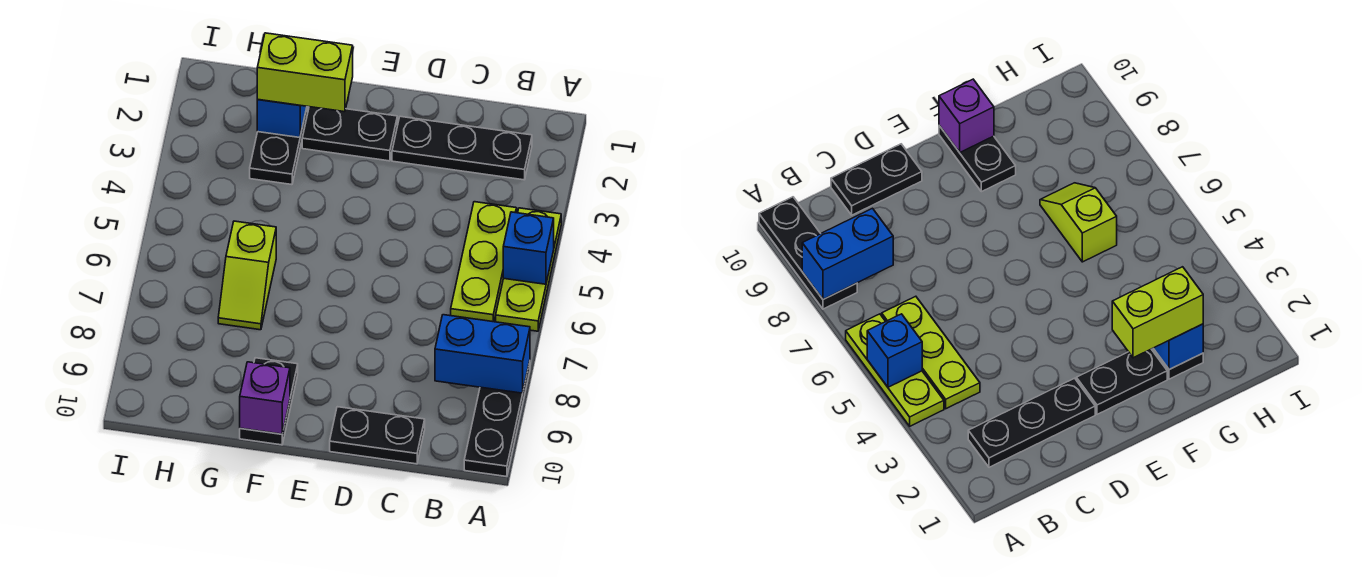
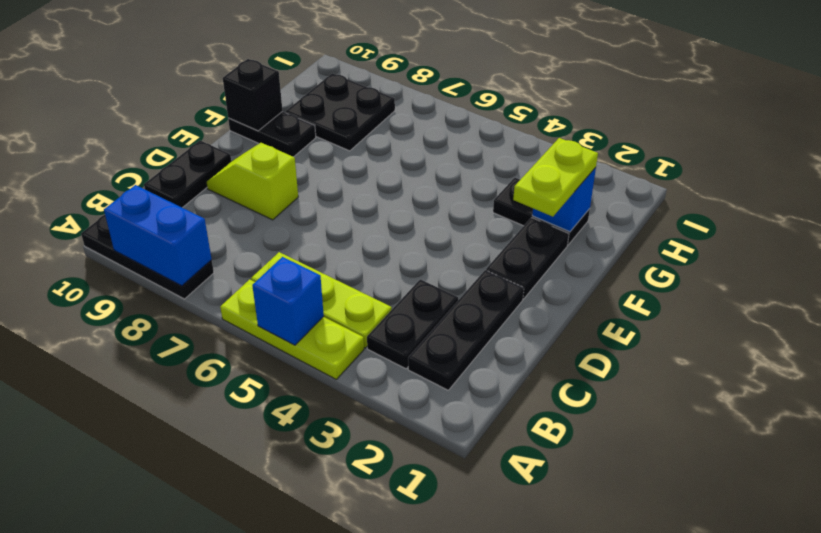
blue 1x2 brick [435,315,530,393] -> blue 1x2 brick turned to [104,185,212,286]
none -> black 1x2 plate [367,279,458,369]
lime 1x2 brick [257,33,353,112] -> lime 1x2 plate [513,138,598,217]
purple 1x1 brick [240,362,290,434] -> black 1x1 brick [223,59,283,131]
lime 1x2 slope [218,221,276,330] -> lime 1x2 slope moved to [206,143,298,220]
none -> black 2x2 plate [285,73,395,151]

